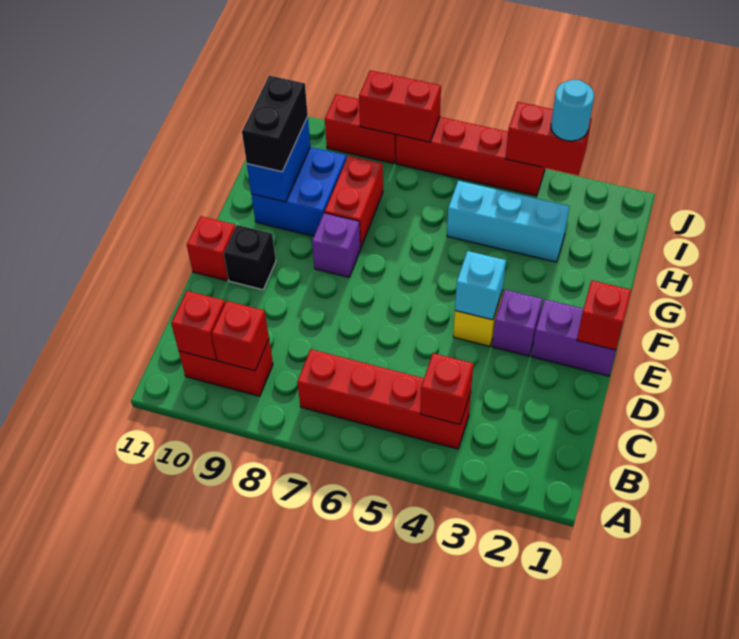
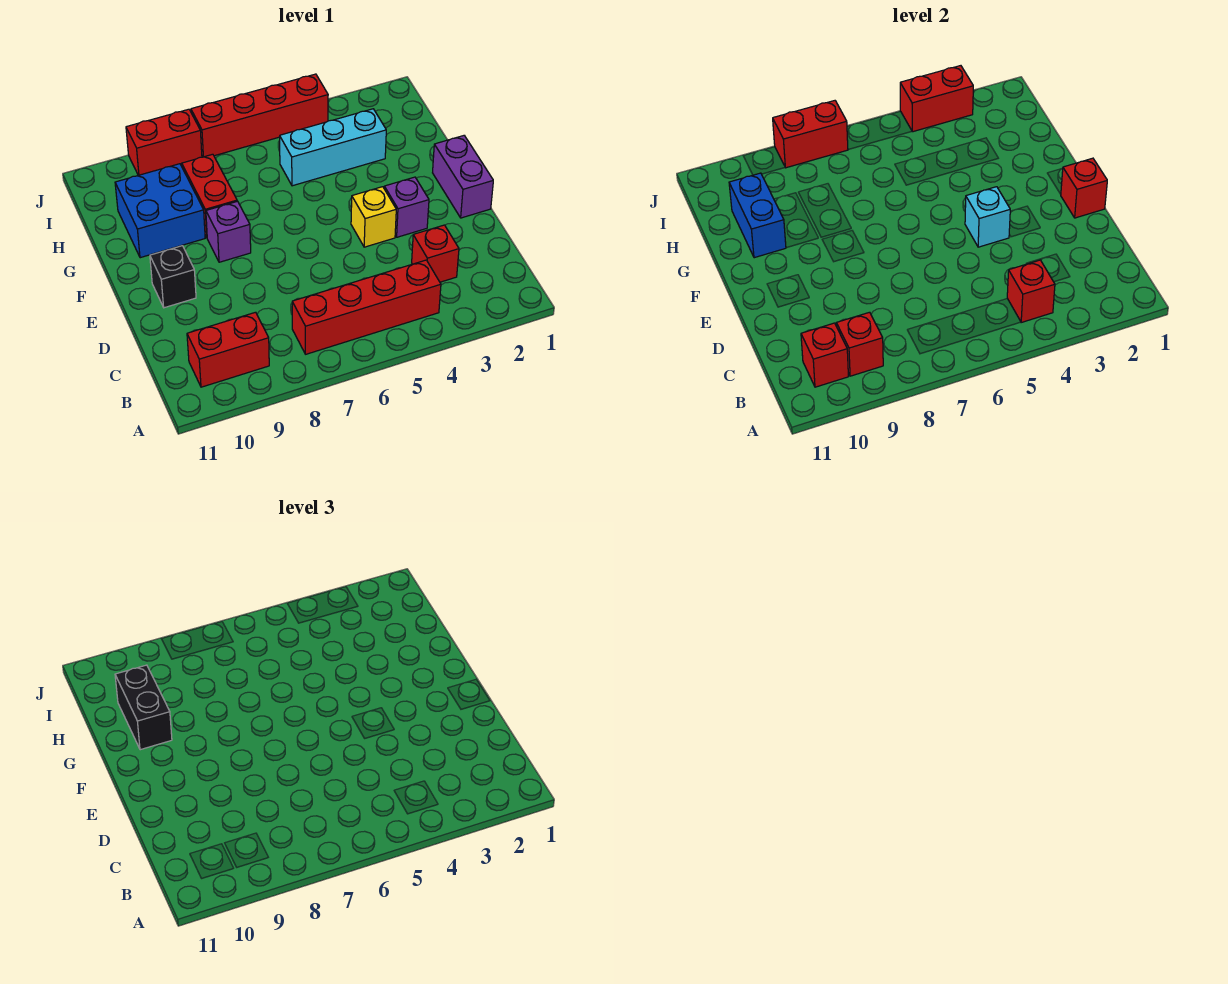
purple 1x2 brick [531,299,616,376] -> purple 1x2 brick turned to [433,136,493,218]
red 1x1 brick [187,216,236,281] -> red 1x1 brick moved to [412,225,459,282]
cyan 1x1 round brick [551,80,594,141] -> none

